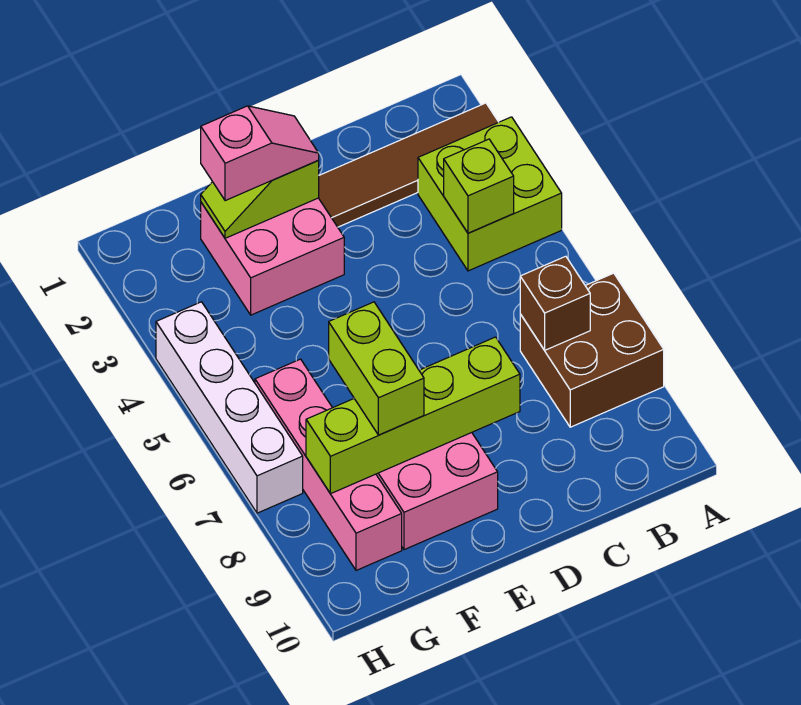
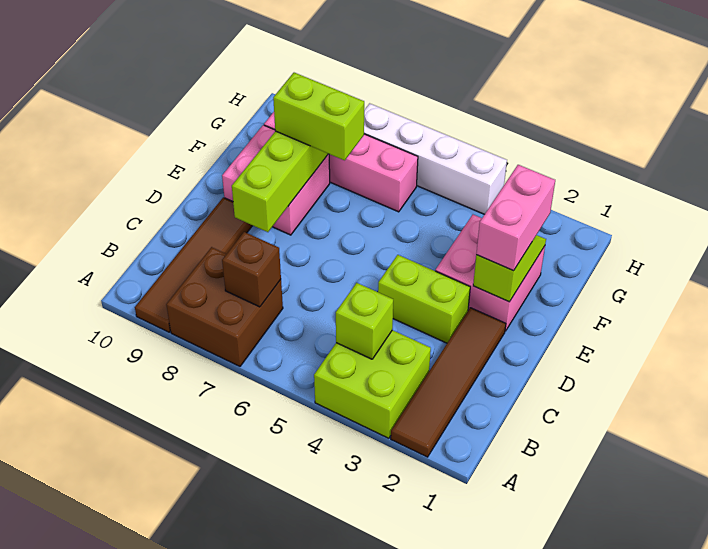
none -> brown 1x4 tile [135,197,253,332]
none -> lime 1x2 brick [378,255,470,343]
pink 1x2 slope [201,106,319,201] -> pink 1x2 brick [476,165,555,271]

